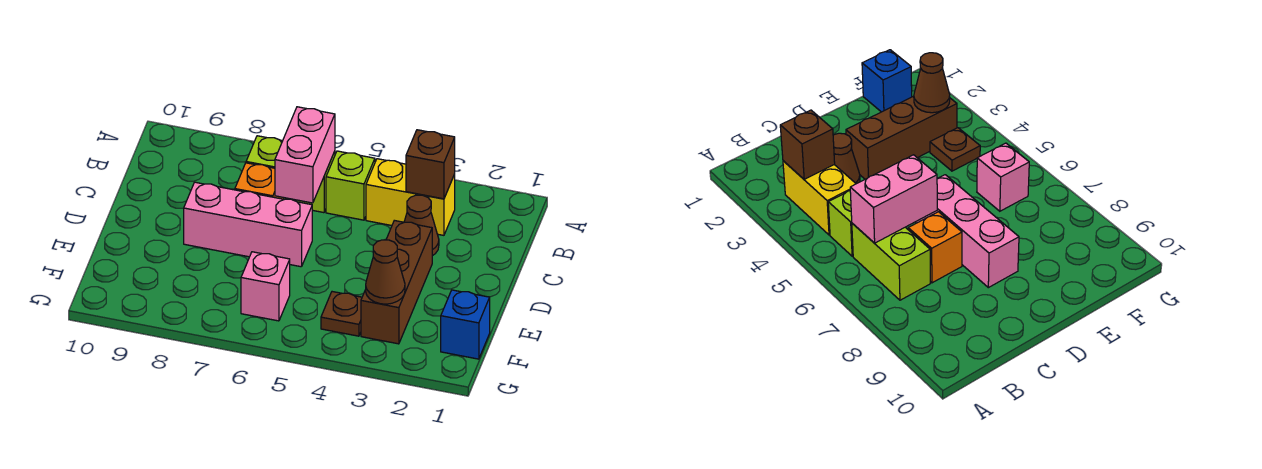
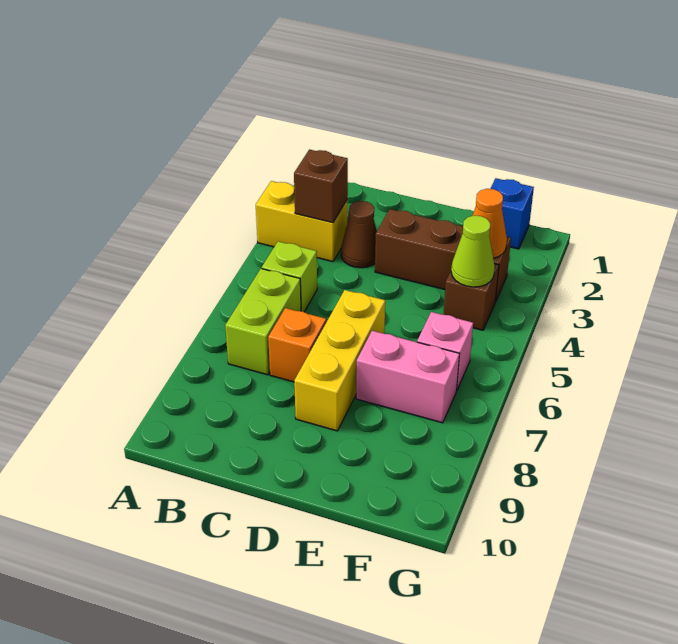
yellow 1x2 brick [366,159,455,235] -> yellow 1x2 brick turned to [256,181,347,262]
pink 1x2 brick [275,107,335,203] -> pink 1x2 brick moved to [356,331,459,423]
pink 1x3 brick [184,182,312,267] -> yellow 1x3 brick [294,290,385,431]
brown 1x1 cone [366,240,405,304] -> orange 1x1 cone [472,189,507,258]
brown 1x1 plate [321,292,362,336] -> brown 1x1 brick [443,264,499,330]
none -> lime 1x1 cone [451,216,495,287]

